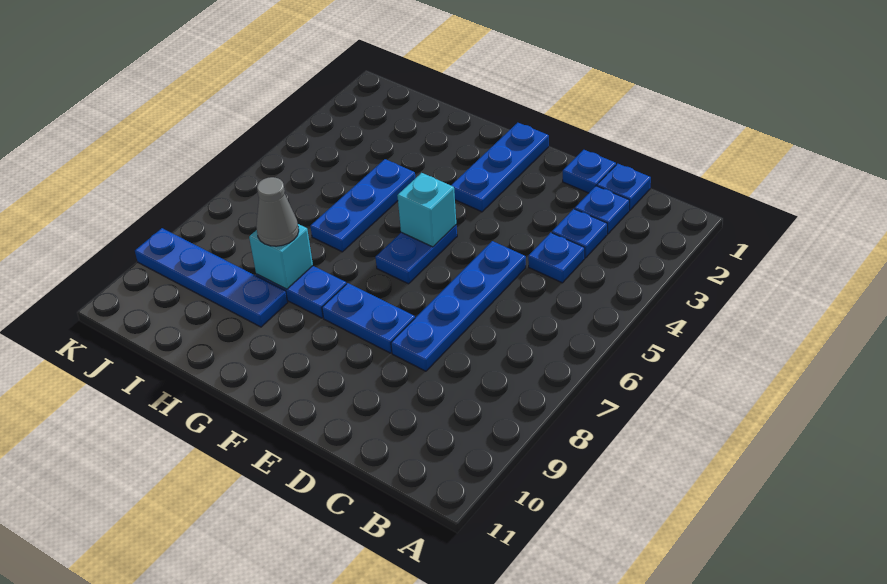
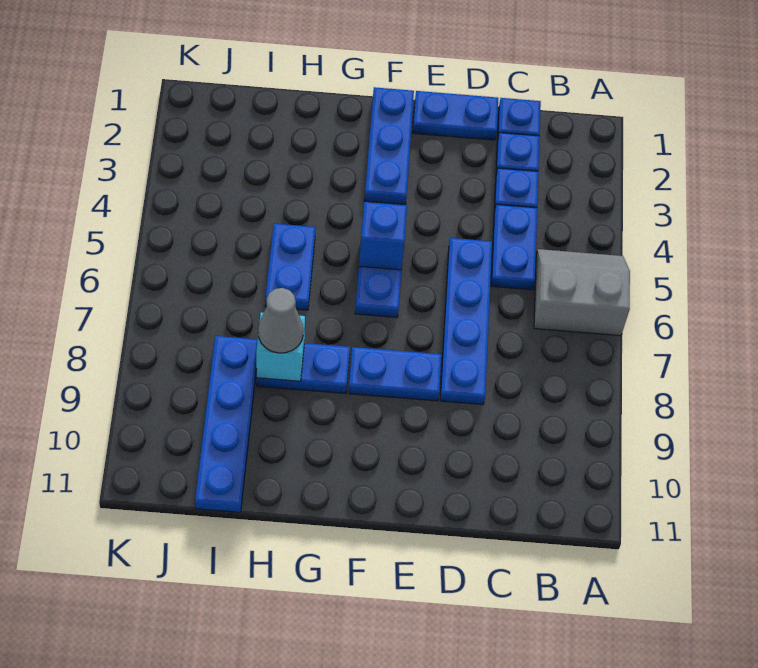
none -> grey 2x2 slope [534,249,630,336]
blue 1x1 plate [528,233,585,283] -> blue 1x2 plate [491,204,537,290]
blue 1x1 plate [563,150,616,193] -> blue 1x2 plate [413,91,498,140]
cyan 1x1 brick [397,173,456,247] -> blue 1x1 brick [359,202,407,270]
blue 1x3 plate [310,159,415,252] -> blue 1x2 plate [265,224,316,310]
blue 1x4 plate [135,228,288,327] -> blue 1x4 plate turned to [195,336,258,512]

